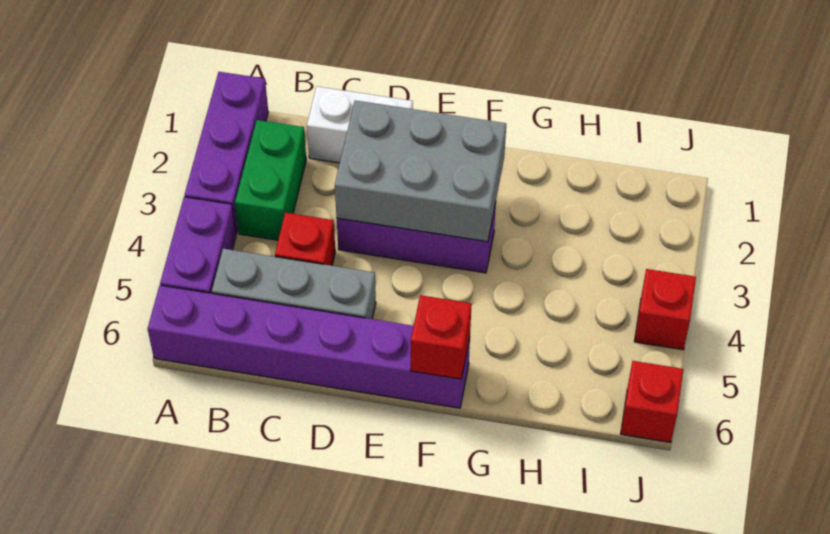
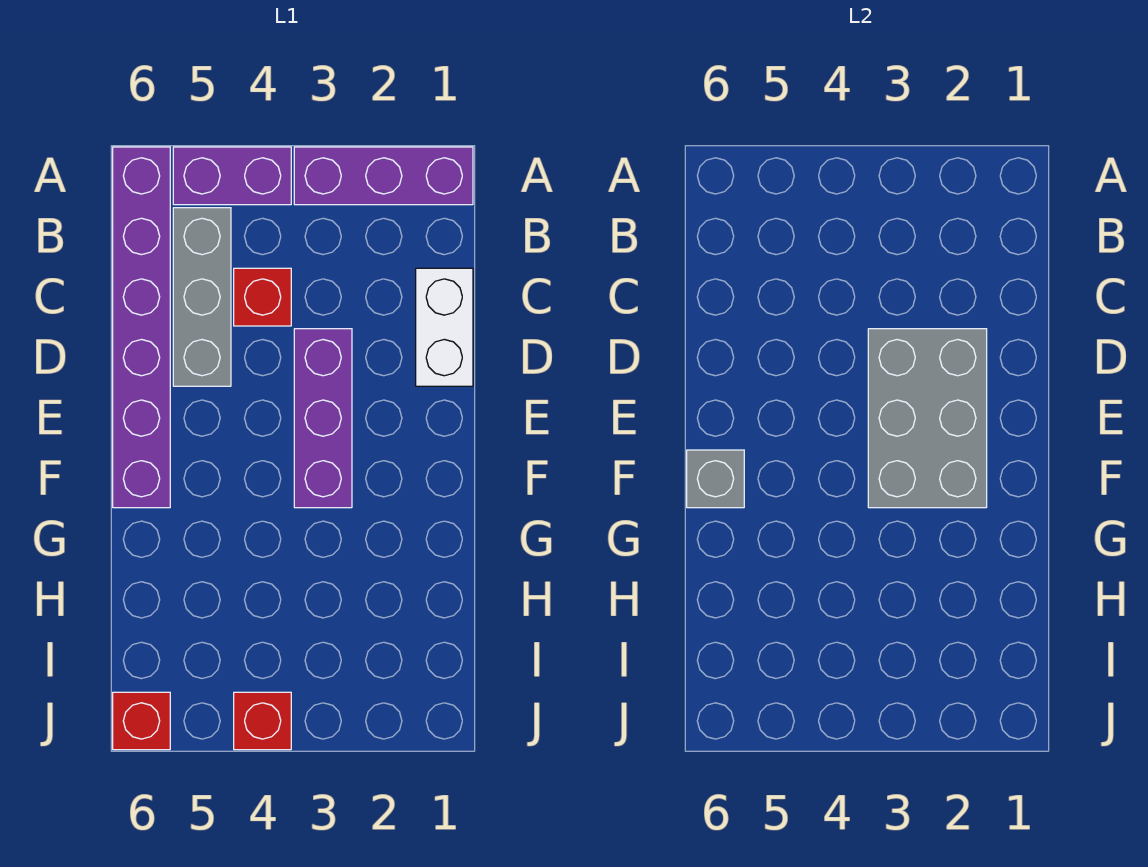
green 1x2 brick [235,120,306,240] -> none
red 1x1 brick [411,295,472,379] -> grey 1x1 brick [687,450,744,508]

